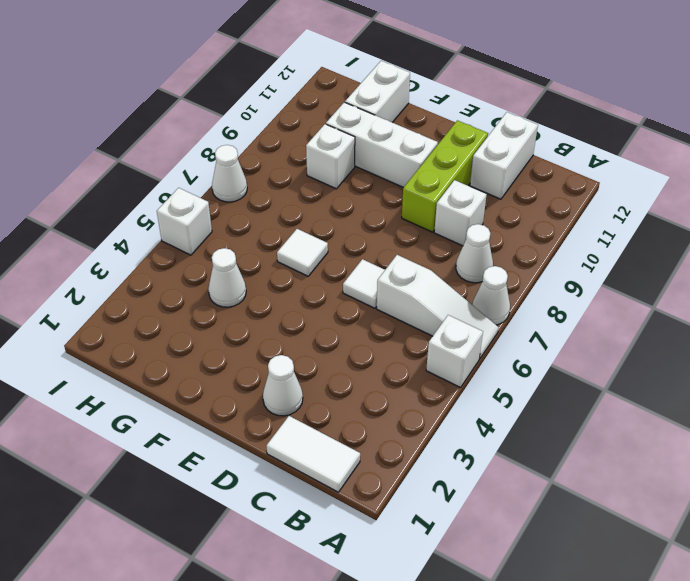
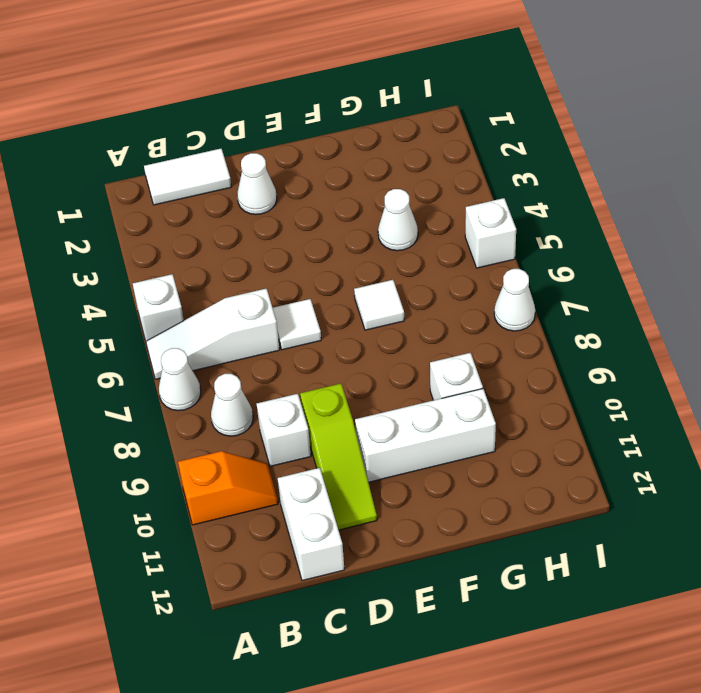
none -> orange 1x2 slope [178,451,278,525]
lime 1x3 brick [402,120,488,232] -> lime 1x3 slope [300,383,377,530]
white 1x2 brick [345,61,410,122] -> none

